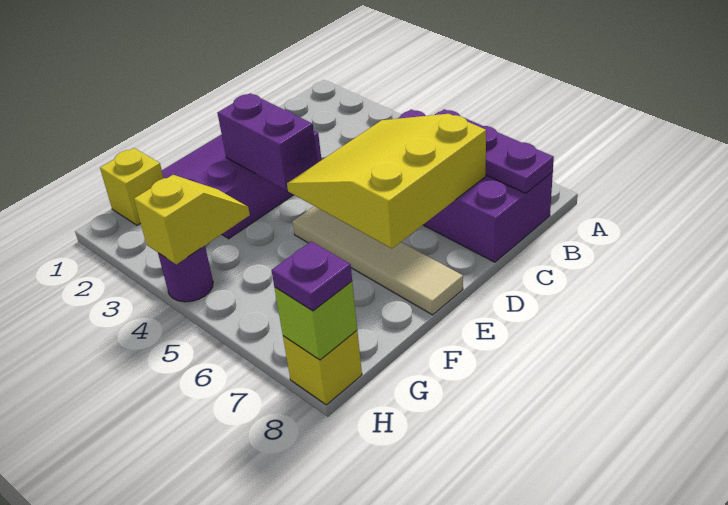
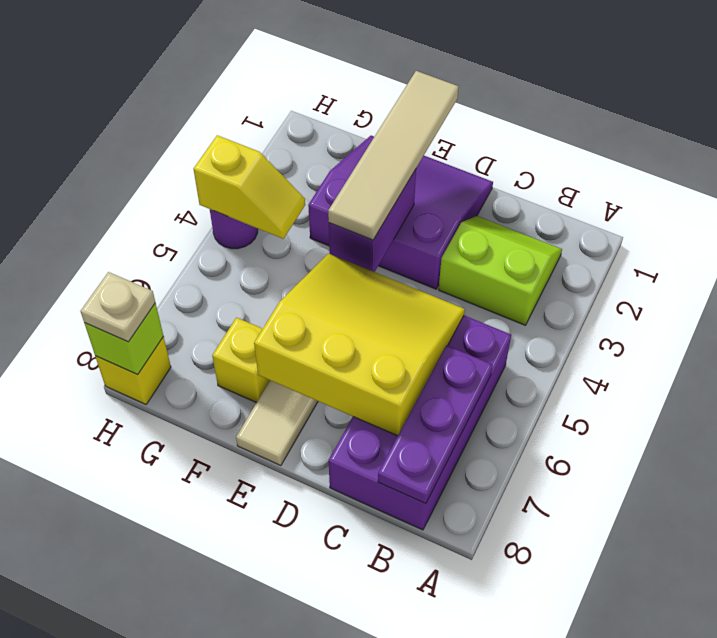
none -> lime 2x2 slope [439,216,562,325]
none -> tan 1x4 tile [328,71,459,240]
yellow 1x1 brick [100,148,164,225] -> yellow 1x1 brick moved to [212,318,270,403]
purple 1x1 plate [271,242,352,311] -> tan 1x1 plate [80,272,155,342]

